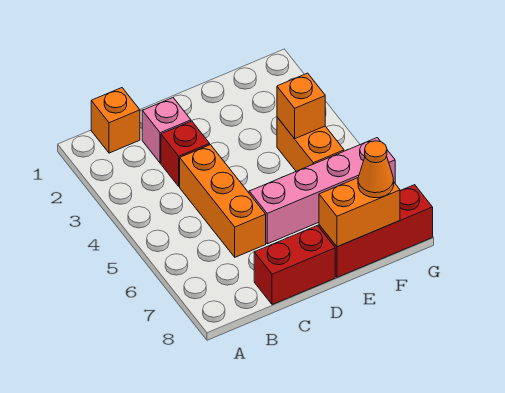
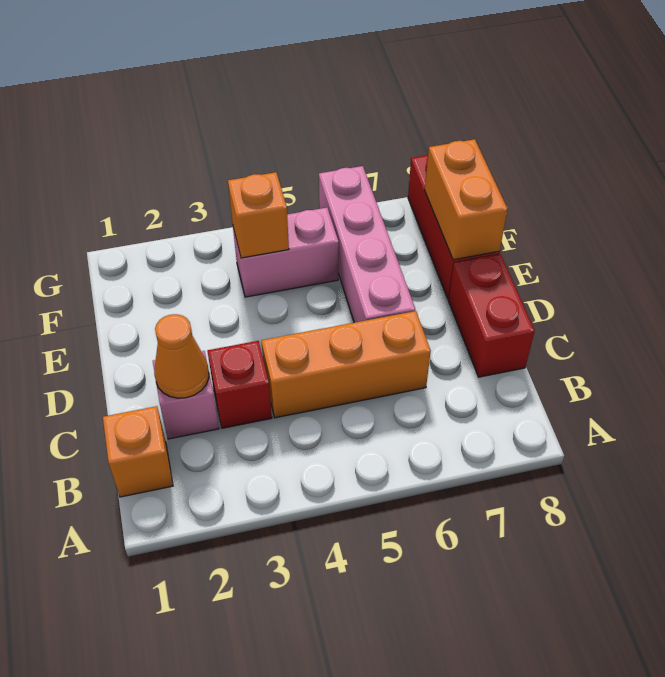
orange 1x2 brick [277,117,344,171] -> pink 1x2 brick [233,208,339,297]
orange 1x1 cone [358,141,394,198] -> orange 1x1 cone moved to [154,314,209,398]

